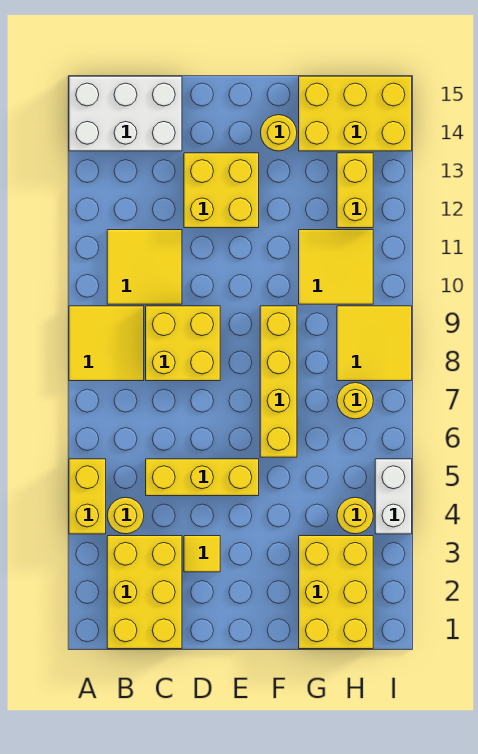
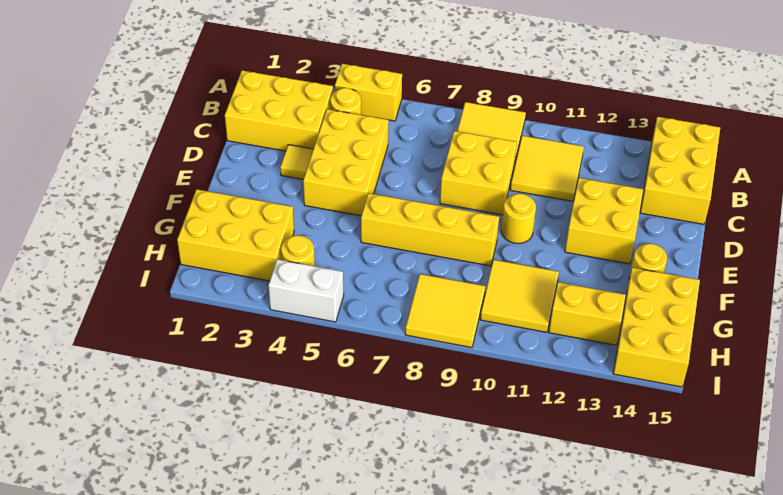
white 2x3 brick [69,76,182,151] -> yellow 2x3 brick [640,117,720,224]
yellow 1x3 brick [146,459,259,496] -> yellow 2x3 brick [303,109,388,216]
yellow 1x1 round brick [337,383,373,419] -> yellow 1x1 round brick moved to [501,194,536,244]

